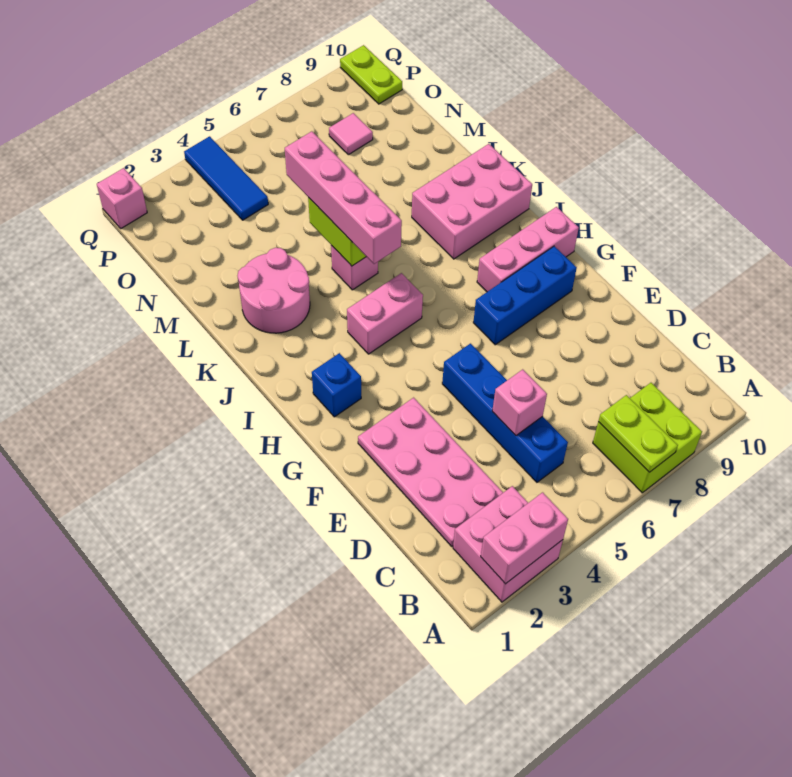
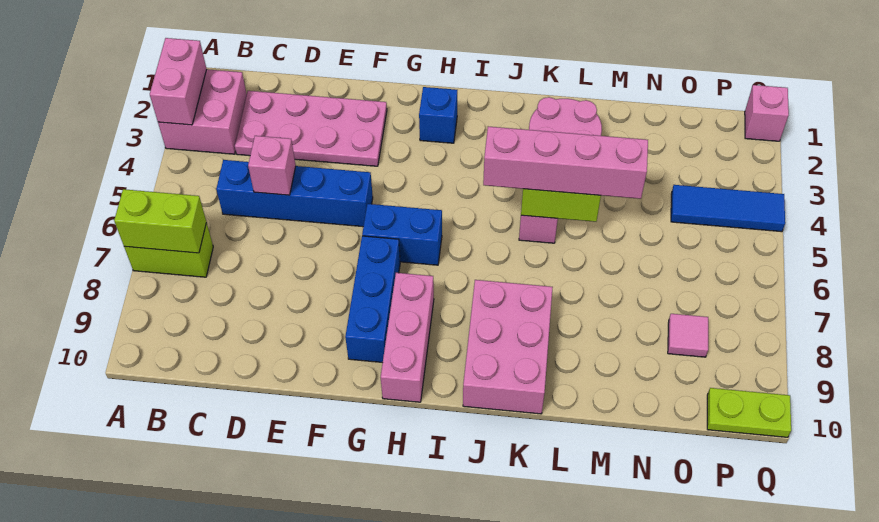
lime 2x2 brick [593,383,702,493] -> lime 1x2 brick [124,223,213,277]
lime 1x2 plate [598,395,678,472] -> lime 1x2 brick [114,189,206,253]
none -> blue 1x2 brick [362,204,442,265]
pink 1x2 brick [347,273,423,354] -> none

